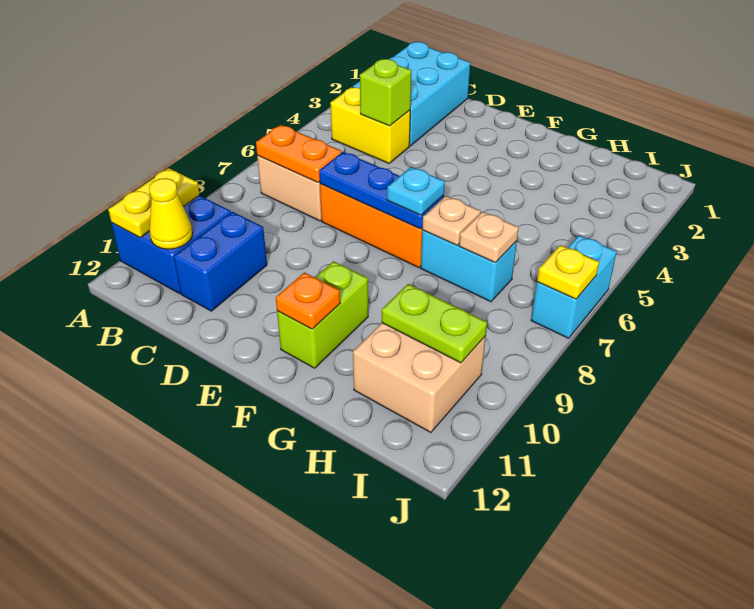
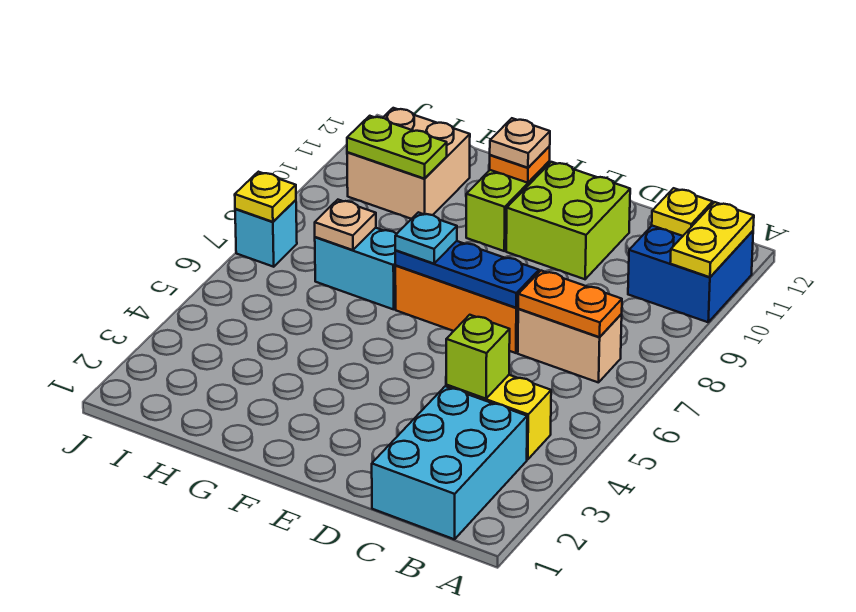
yellow 1x1 cone [149,178,193,249] -> yellow 1x1 plate [652,188,713,236]
blue 1x2 brick [174,212,267,311] -> none
none -> lime 2x2 brick [506,162,630,279]
tan 1x1 plate [422,196,481,245] -> tan 1x1 plate moved to [490,118,550,168]
cyan 1x2 brick [531,235,617,338] -> cyan 1x1 brick [235,200,297,267]

